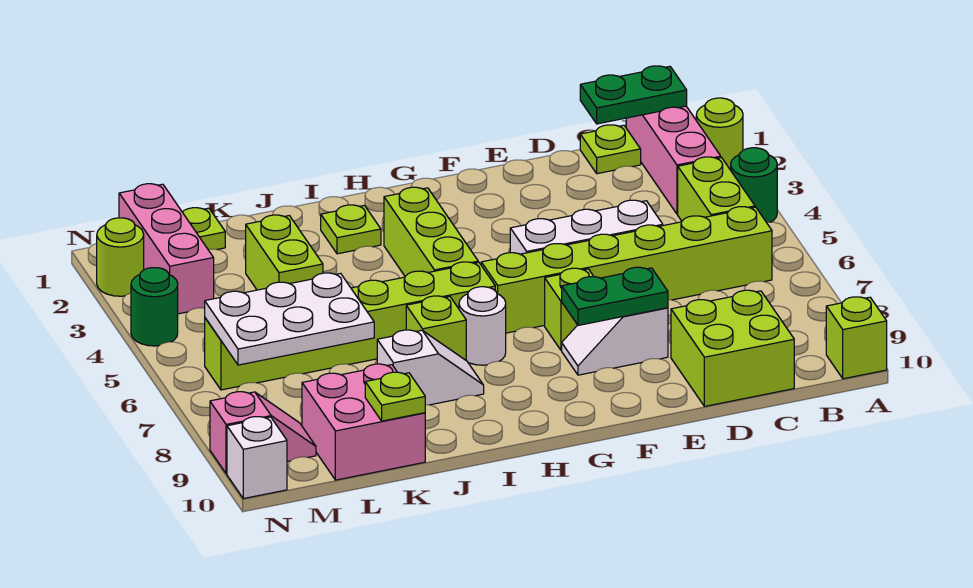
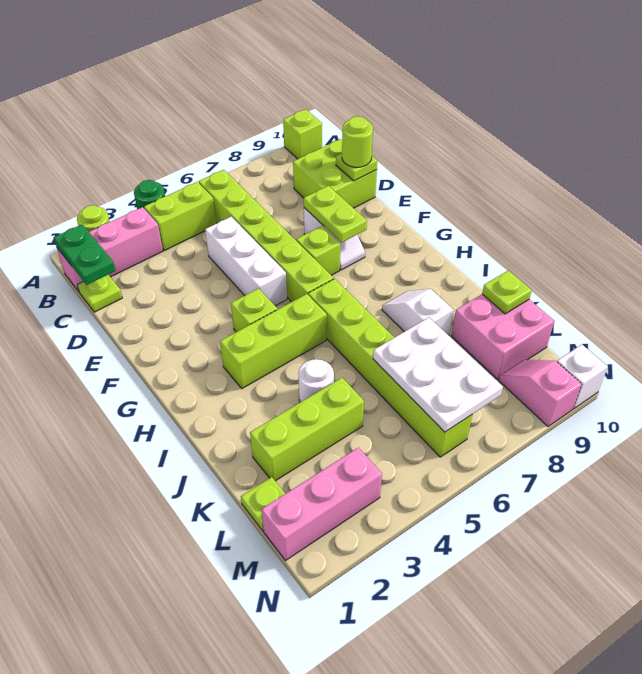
green 1x2 plate [562,267,668,325] -> lime 1x2 plate [304,186,367,242]
white 1x1 round brick [459,287,506,365] -> white 1x1 round brick moved to [298,359,334,402]
lime 1x1 plate [321,205,381,254] -> lime 1x1 plate moved to [336,153,377,181]
lime 1x1 brick [406,296,466,360] -> lime 1x1 brick moved to [231,288,277,332]
lime 1x2 brick [246,215,323,290] -> lime 1x3 brick [250,378,364,481]
lime 1x1 round brick [97,218,144,296] -> lime 1x1 round brick moved to [342,116,373,167]
green 1x1 round brick [131,268,178,346] -> none

